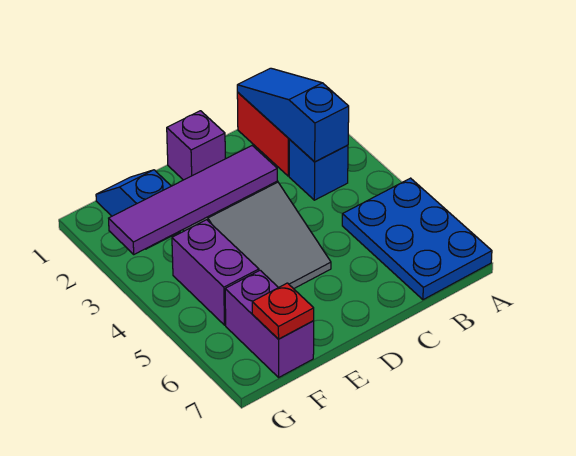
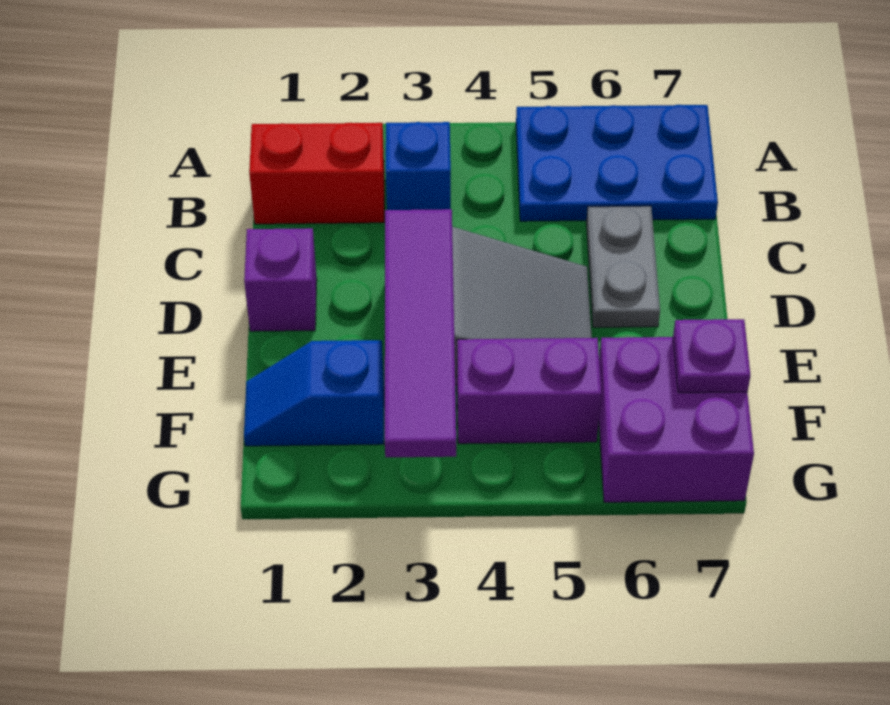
blue 1x3 slope [237,68,349,162] -> none
none -> grey 1x2 plate [586,206,660,327]
purple 1x2 brick [225,270,314,377] -> purple 2x2 brick [599,337,754,502]
red 1x1 plate [252,283,314,339] -> purple 1x1 plate [673,319,751,393]

